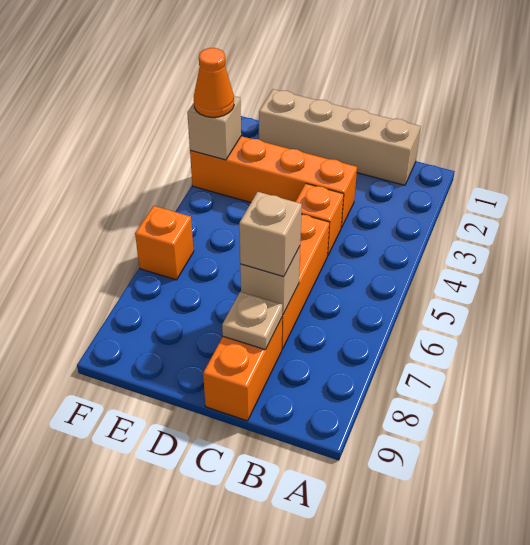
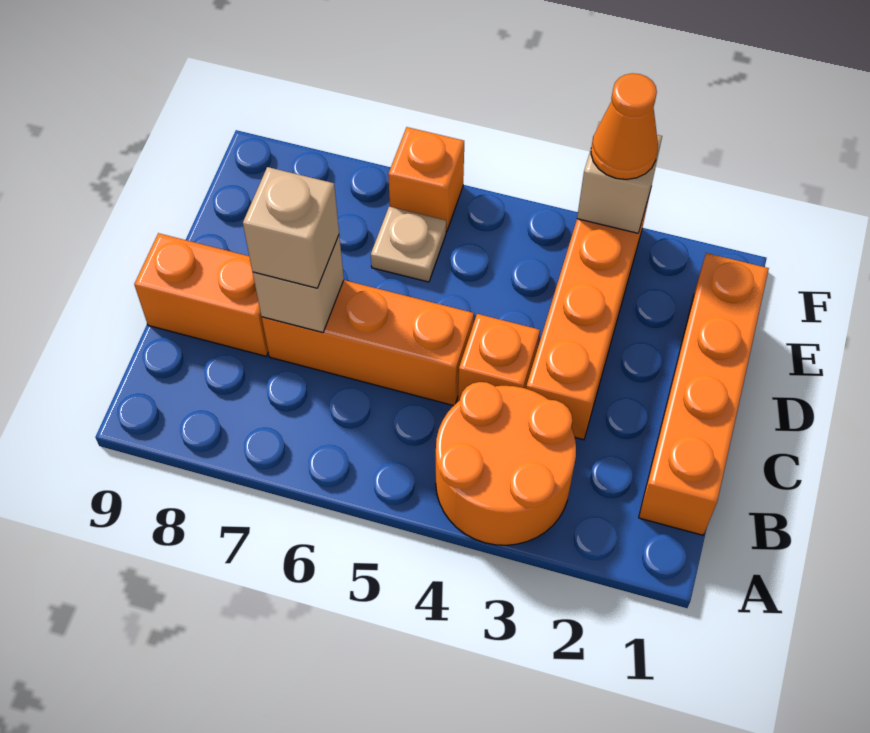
none -> orange 2x2 round brick [436,382,576,545]
tan 1x4 brick [259,89,421,185] -> orange 1x4 brick [639,253,769,535]
tan 1x1 plate [222,292,282,350] -> tan 1x1 plate moved to [371,207,446,282]

